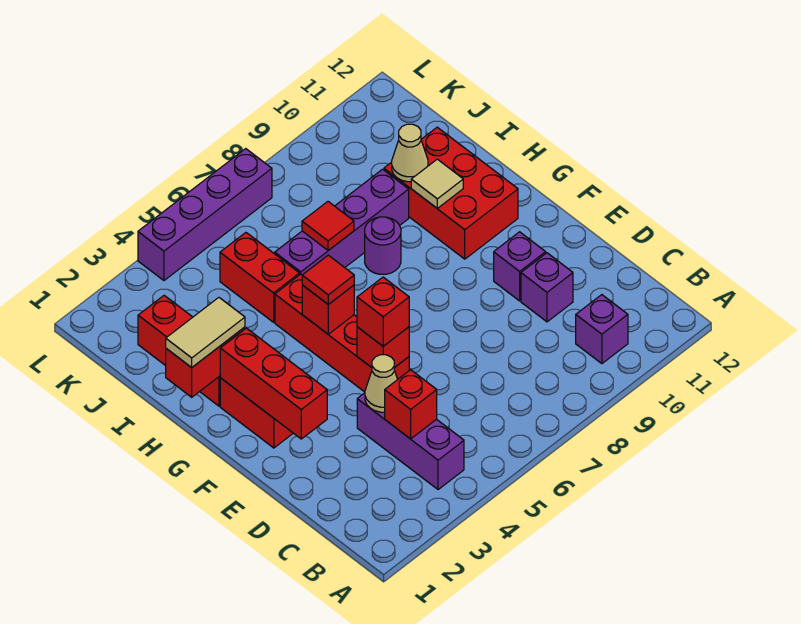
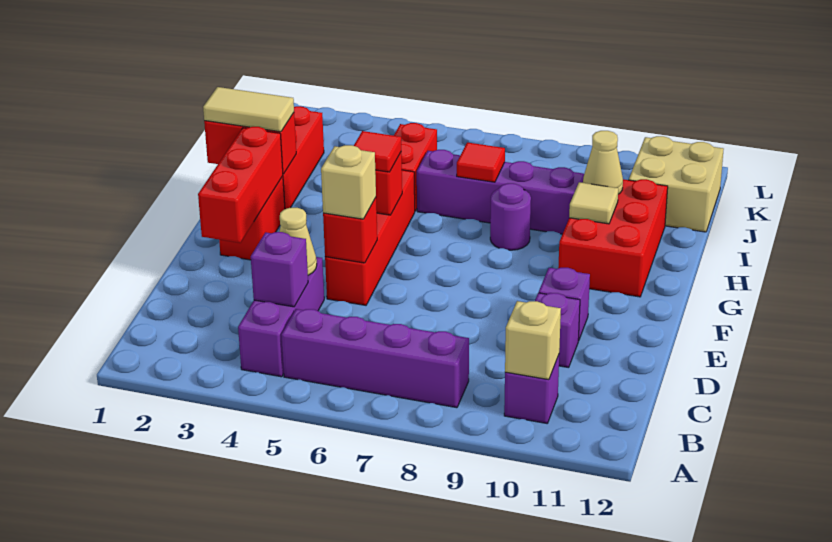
none -> tan 1x1 brick [505,301,561,380]
red 1x1 brick [385,370,437,439] -> purple 1x1 brick [251,232,308,307]
red 1x1 brick [357,277,409,346] -> tan 1x1 brick [321,145,376,219]
none -> tan 2x2 brick [629,136,724,232]
purple 1x4 brick [138,149,272,280] -> purple 1x4 brick moved to [281,309,469,408]

